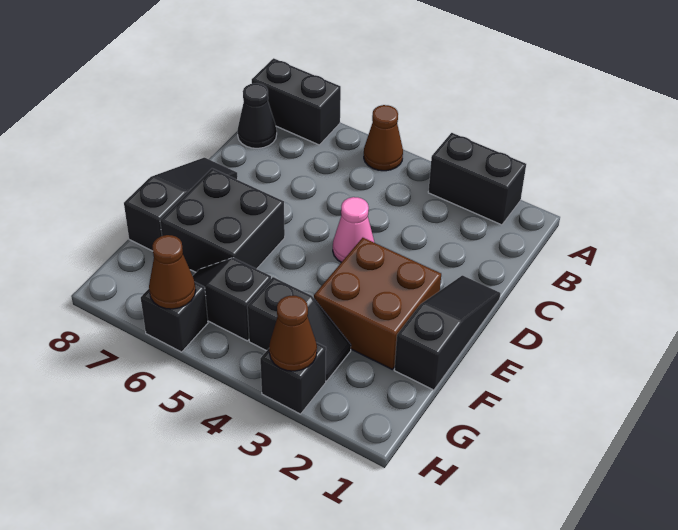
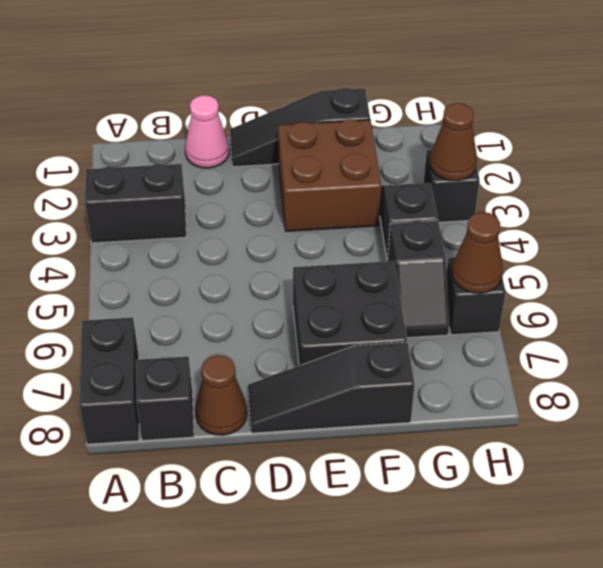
black 1x2 brick [428,133,526,225] -> black 1x2 brick turned to [85,164,187,243]
brown 1x1 cone [364,105,403,171] -> brown 1x1 cone moved to [195,355,247,435]
black 1x1 cone [237,83,277,148] -> black 1x1 brick [136,356,194,441]
pink 1x1 cone [333,197,374,262] -> pink 1x1 cone moved to [185,95,229,168]

